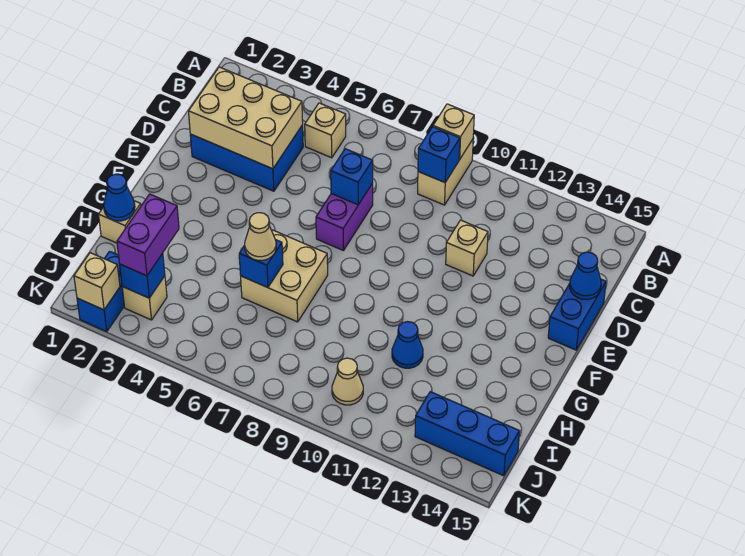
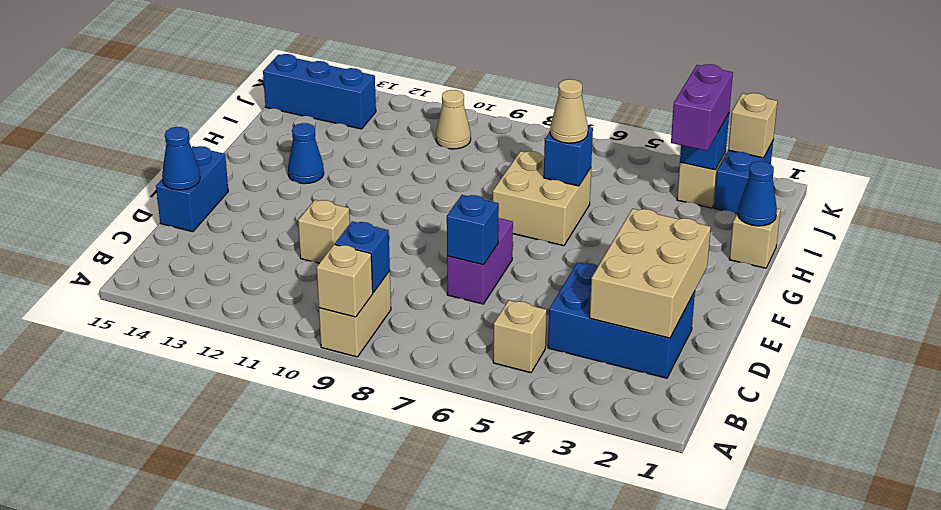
tan 2x3 brick [189,67,303,169] -> tan 2x3 brick turned to [590,209,711,338]
blue 1x1 cone [392,322,423,368] -> blue 1x1 cone moved to [288,123,324,184]

